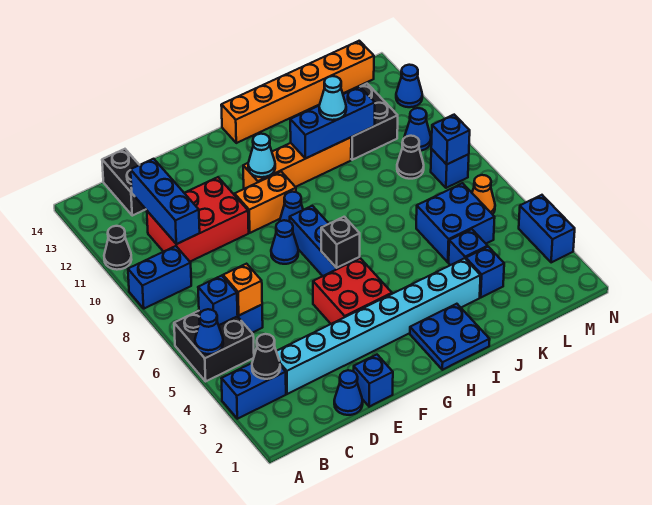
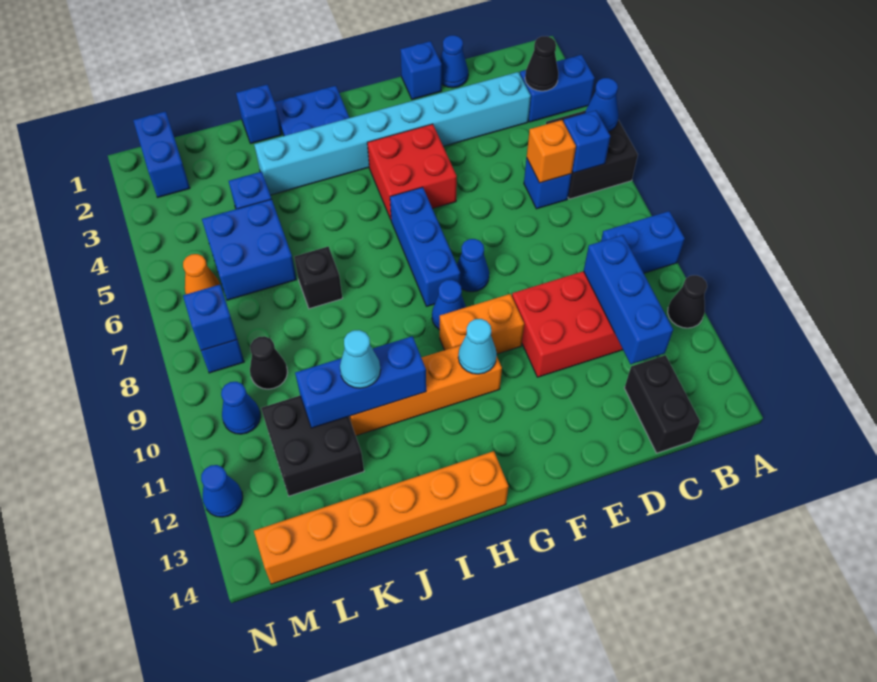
black 1x1 brick [321,217,360,268] -> black 1x1 brick moved to [294,247,342,309]
blue 1x1 brick [466,247,504,297] -> blue 1x1 brick moved to [236,84,282,143]
blue 1x2 brick [519,195,575,263] -> blue 1x2 brick moved to [133,111,190,197]

